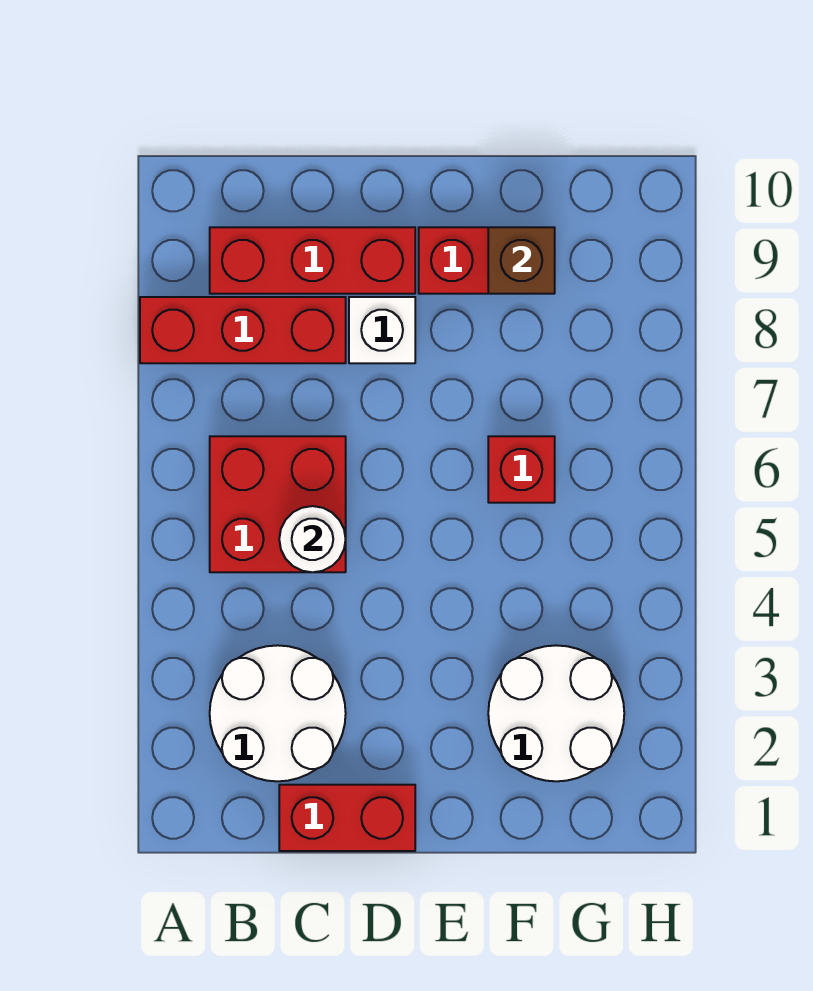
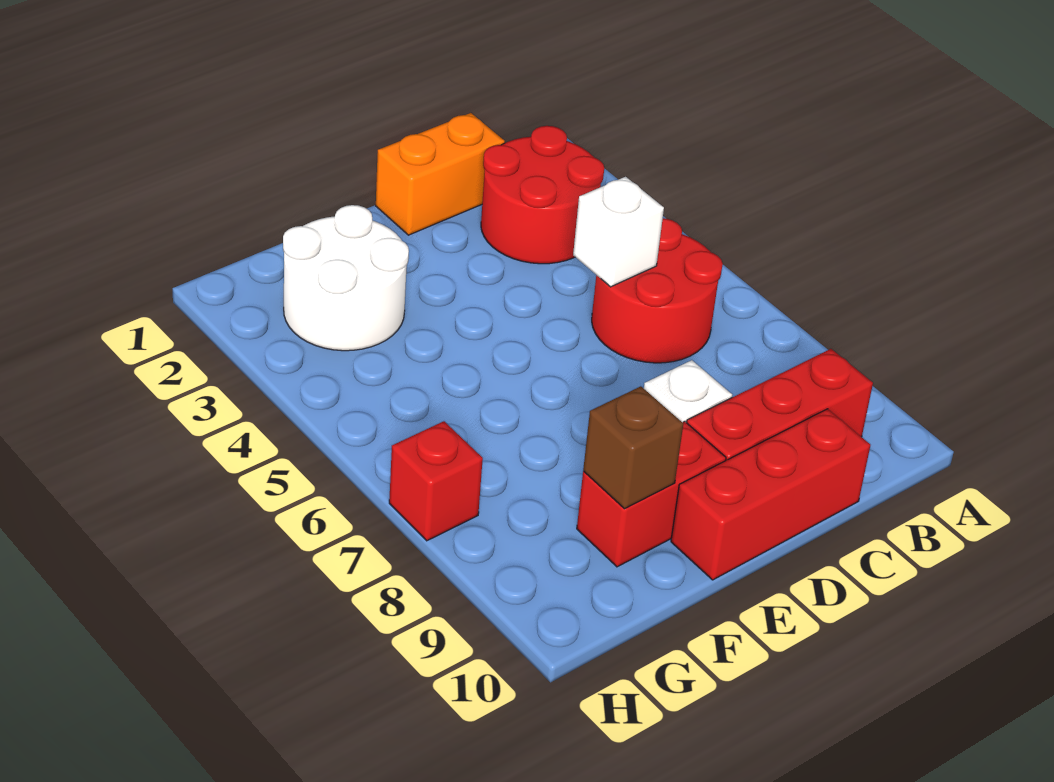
red 1x3 brick [140,297,346,363] -> red 1x3 brick moved to [671,409,870,580]
white 2x2 round brick [210,645,346,781] -> red 2x2 round brick [481,126,604,264]
red 2x2 brick [210,436,346,572] -> red 2x2 round brick [592,218,723,363]
red 1x2 brick [279,785,415,851] -> orange 1x2 brick [376,113,505,235]
white 1x1 round brick [279,506,346,572] -> white 1x1 brick [573,177,664,287]
red 1x1 brick [488,436,555,503] -> red 1x1 brick moved to [389,421,483,541]

